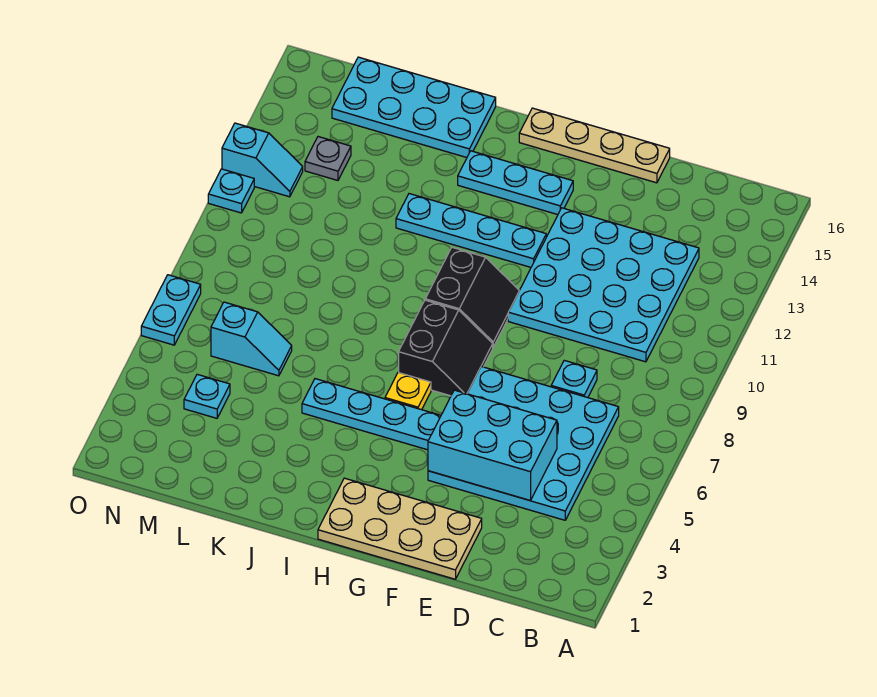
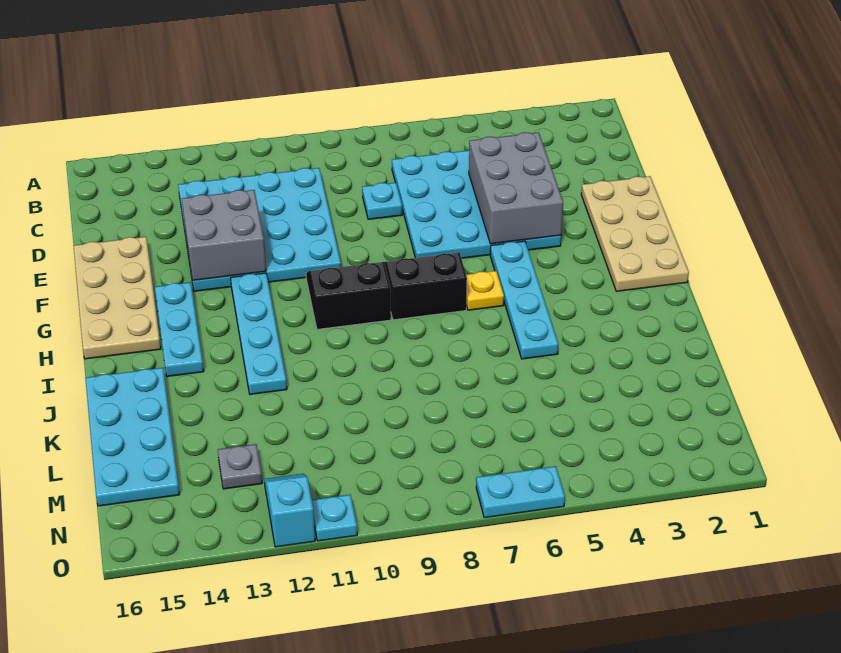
cyan 2x3 brick [428,390,557,500] -> grey 2x3 brick [469,132,563,244]
none -> grey 2x2 brick [182,190,266,280]
tan 1x4 plate [519,108,670,183] -> tan 2x4 plate [74,237,161,359]
cyan 1x2 slope [211,302,292,376] -> none
cyan 1x1 plate [184,374,230,418] -> none

